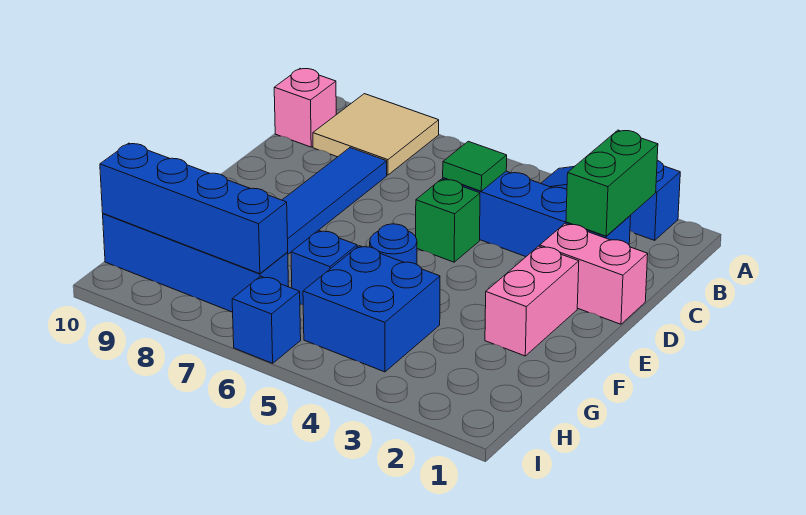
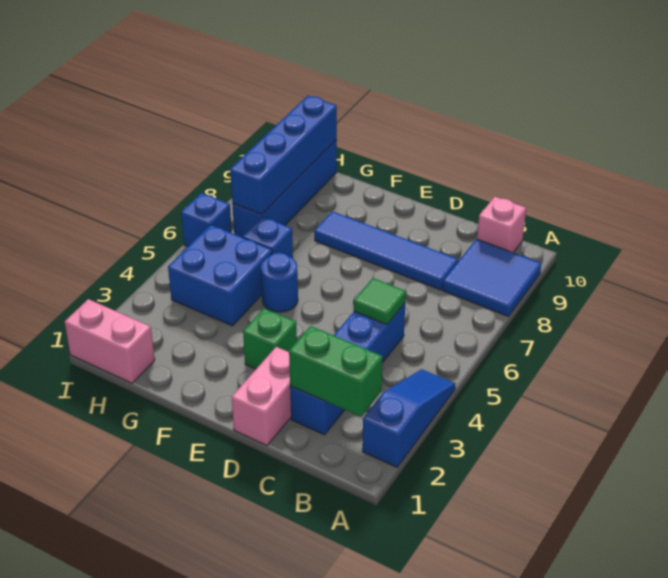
tan 2x2 tile [313,94,439,175] -> blue 2x2 tile [443,239,541,317]
green 1x1 brick [416,179,480,262] -> green 1x1 brick moved to [243,308,297,369]
pink 1x2 brick [485,246,579,356] -> pink 1x2 brick moved to [65,299,155,383]

